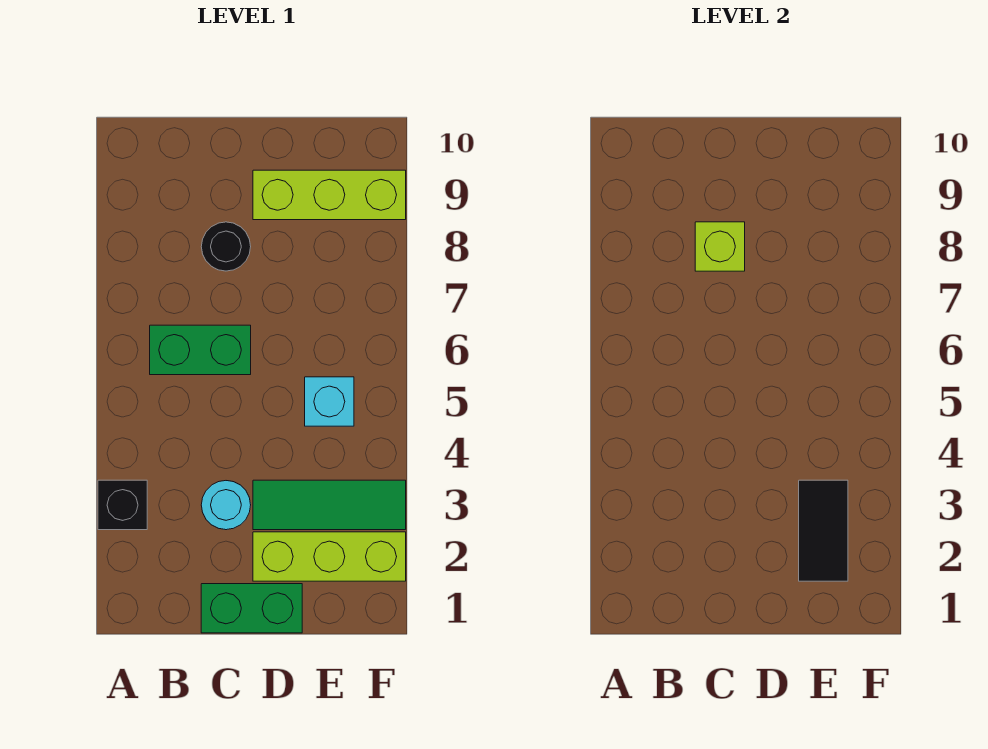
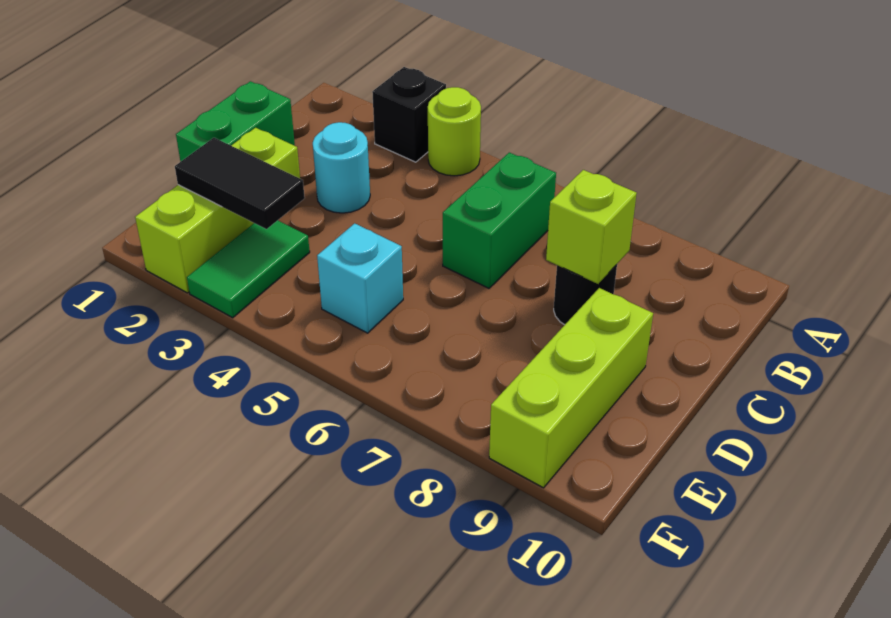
none -> lime 1x1 round brick [428,87,481,176]
green 1x3 tile [253,480,406,530] -> green 1x2 tile [187,220,310,318]

